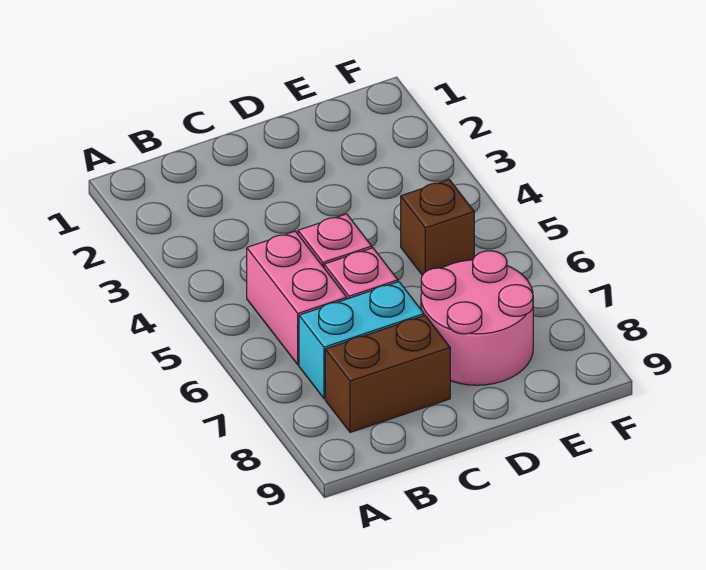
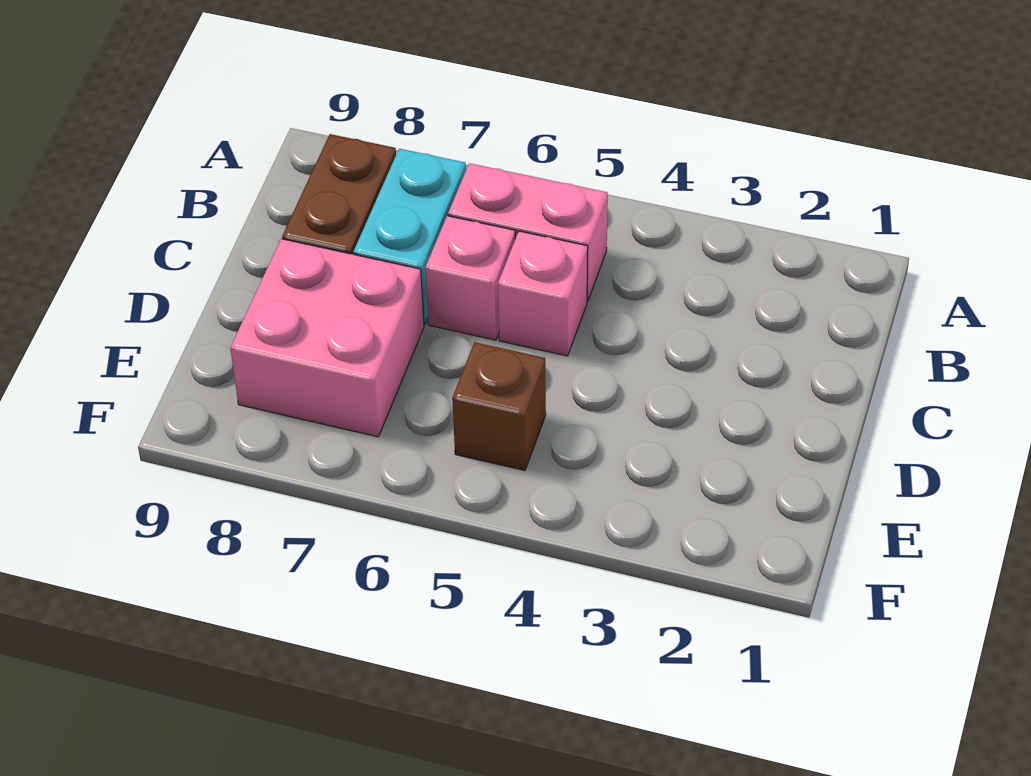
pink 2x2 round brick [421,251,533,385] -> pink 2x2 brick [230,239,424,437]

